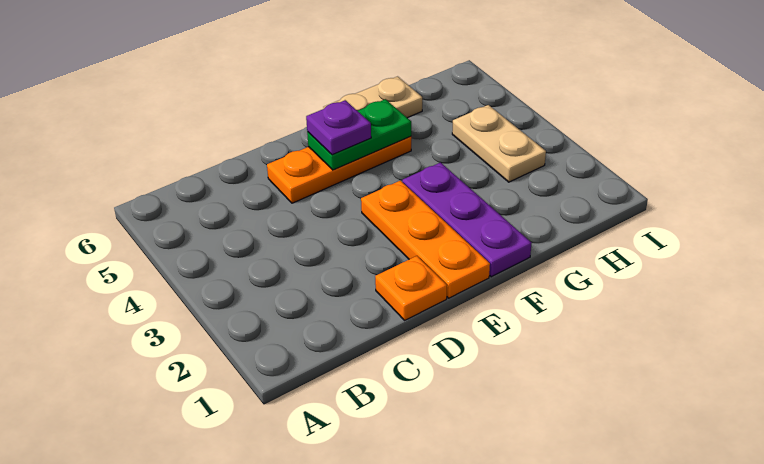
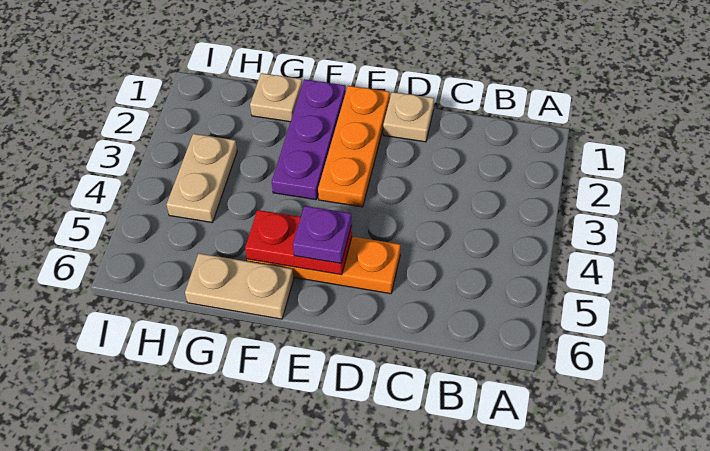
orange 1x1 plate [375,256,447,320] -> tan 1x1 plate [383,92,434,142]
green 1x2 plate [307,99,411,170] -> red 1x2 plate [245,210,352,275]
none -> tan 1x1 plate [250,73,302,122]

